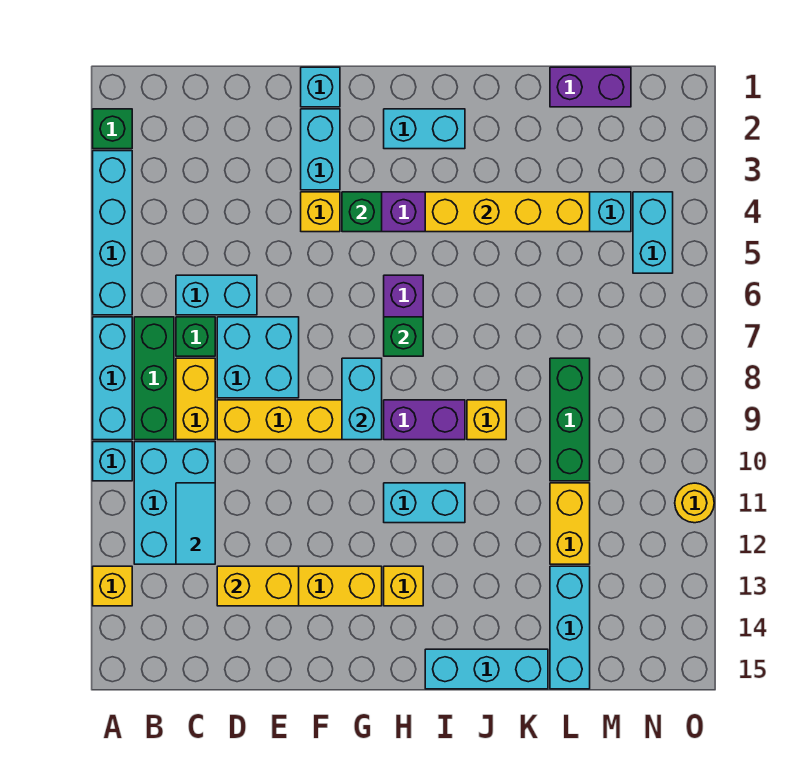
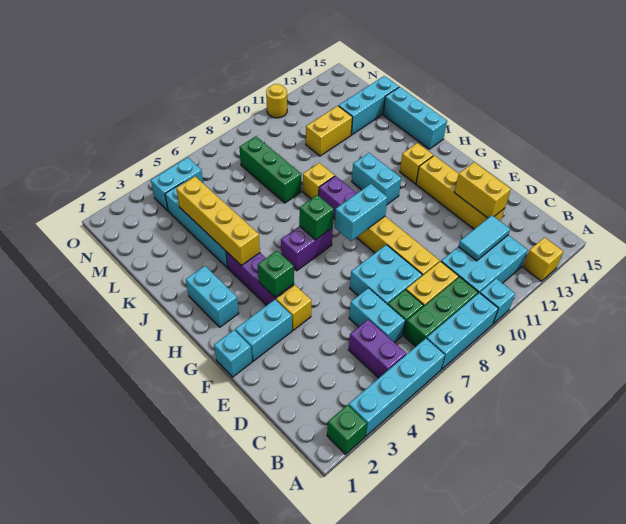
purple 1x2 brick [550,67,631,107] -> purple 1x2 brick moved to [348,319,406,378]
green 1x3 brick [550,358,590,481] -> green 1x3 brick turned to [239,136,301,203]

